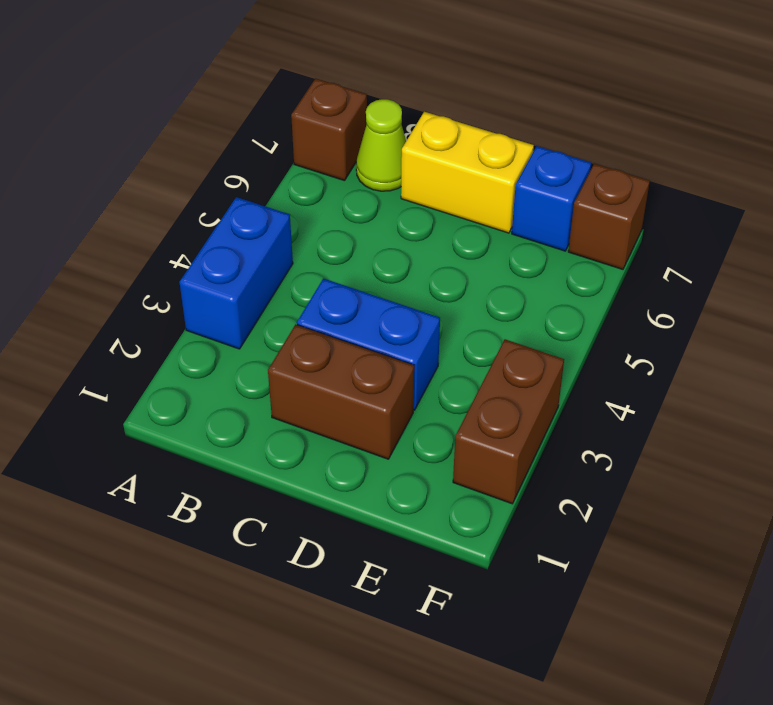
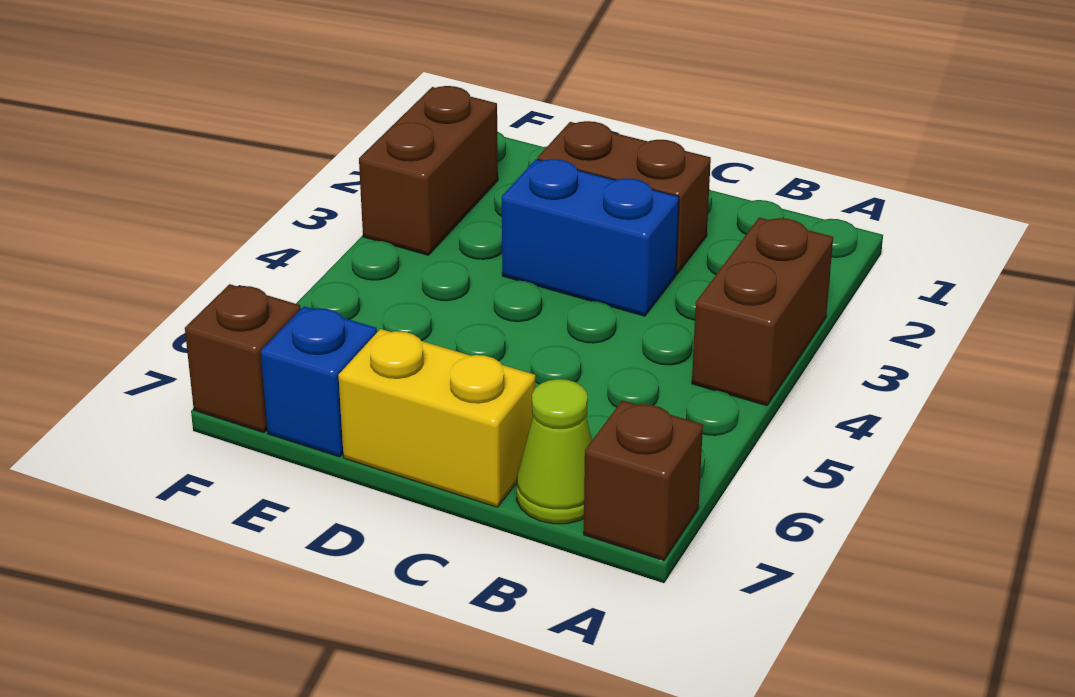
blue 1x2 brick [179,197,293,349] -> brown 1x2 brick [692,217,833,406]

